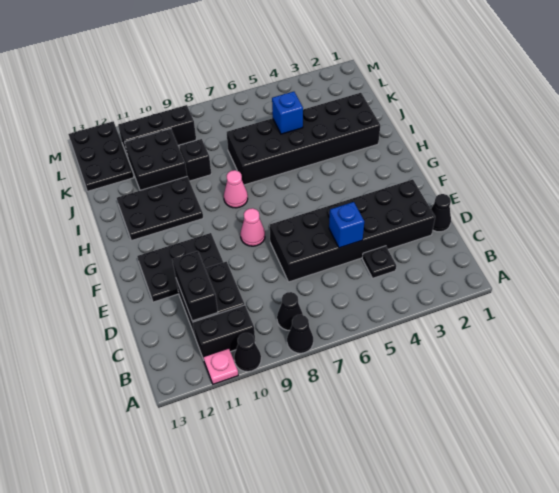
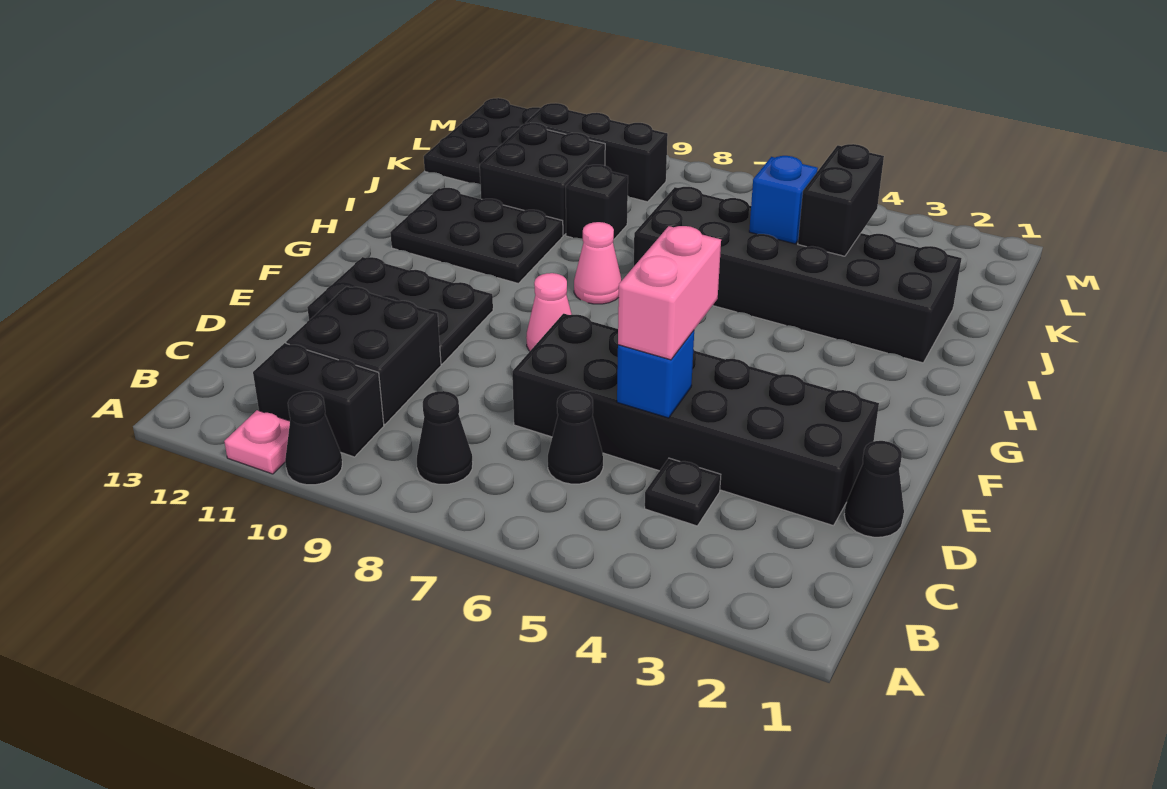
black 1x1 cone [287,315,313,353] -> black 1x1 cone moved to [548,391,603,484]
black 1x2 brick [172,251,218,321] -> black 1x2 brick moved to [798,144,884,256]
none -> pink 1x2 brick [618,226,721,360]

